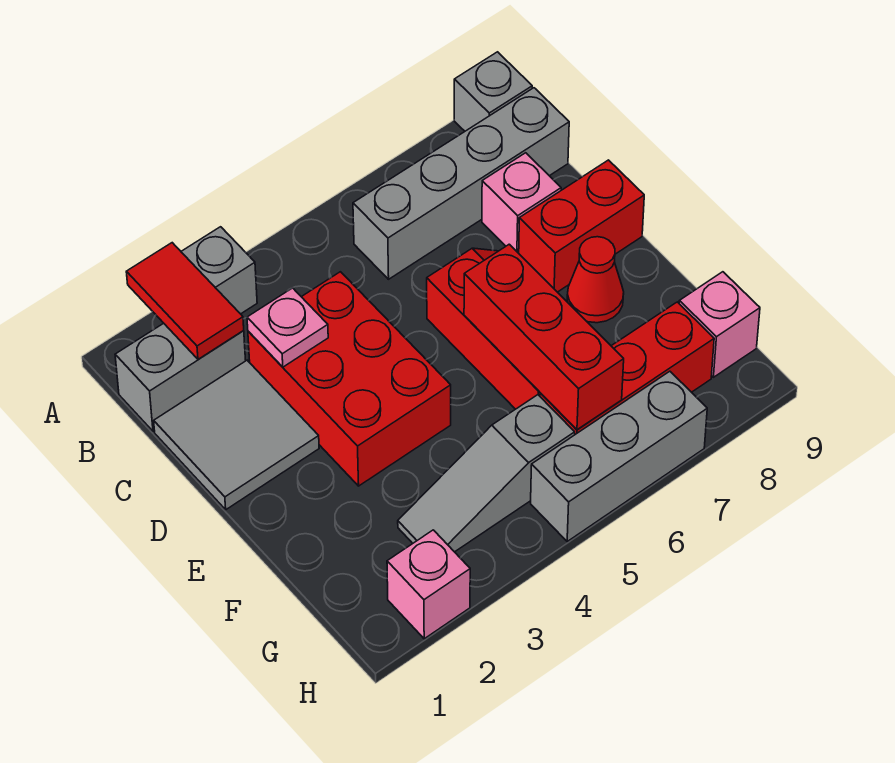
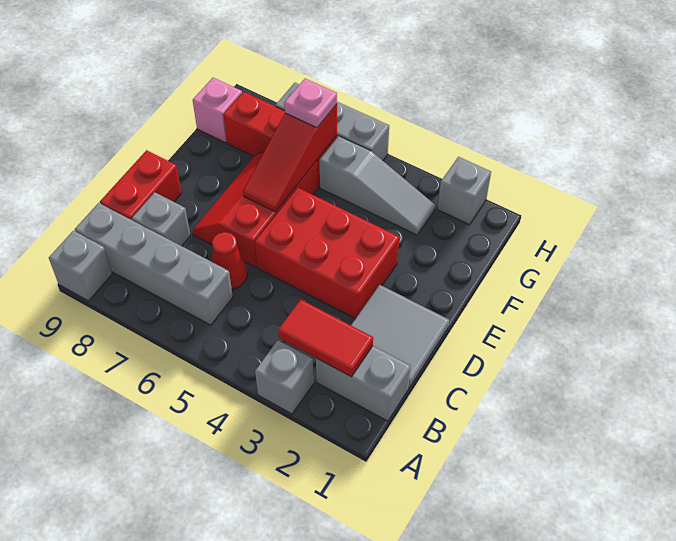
red 1x2 tile [126,243,244,359] -> red 1x2 tile turned to [278,300,373,377]
red 2x3 brick [248,272,451,486] -> red 2x3 brick turned to [255,188,399,319]
pink 1x1 plate [247,288,328,367] -> pink 1x1 plate moved to [284,79,337,128]
pink 1x1 brick [482,153,561,253] -> grey 1x1 brick [132,192,191,246]
red 1x2 brick [519,160,644,292] -> red 1x2 brick turned to [100,150,182,220]
red 1x3 brick [464,244,624,430] -> red 1x3 slope [243,104,337,212]
red 1x1 cone [567,237,624,323] -> red 1x1 cone moved to [211,232,248,289]
pink 1x1 brick [387,530,470,639] -> grey 1x1 brick [437,157,491,225]

